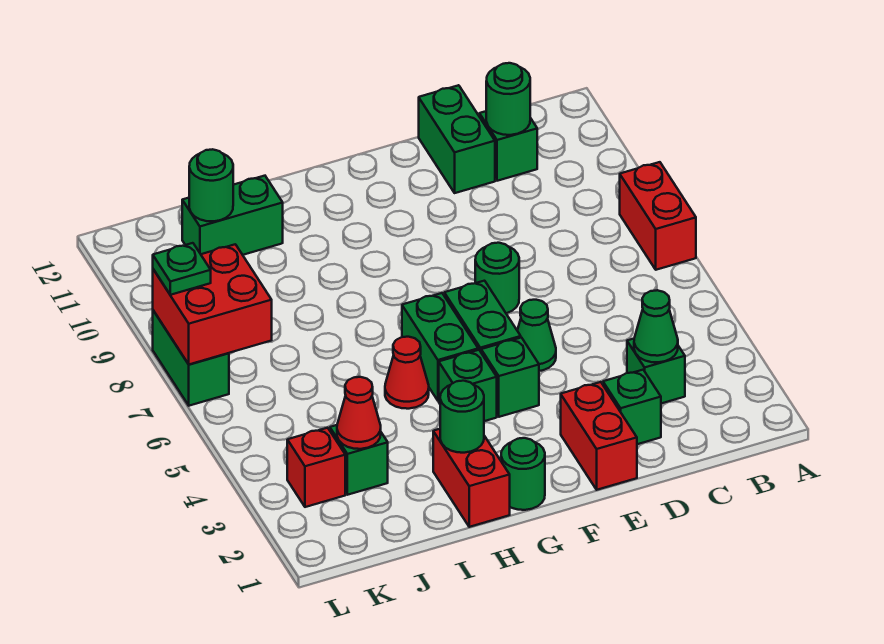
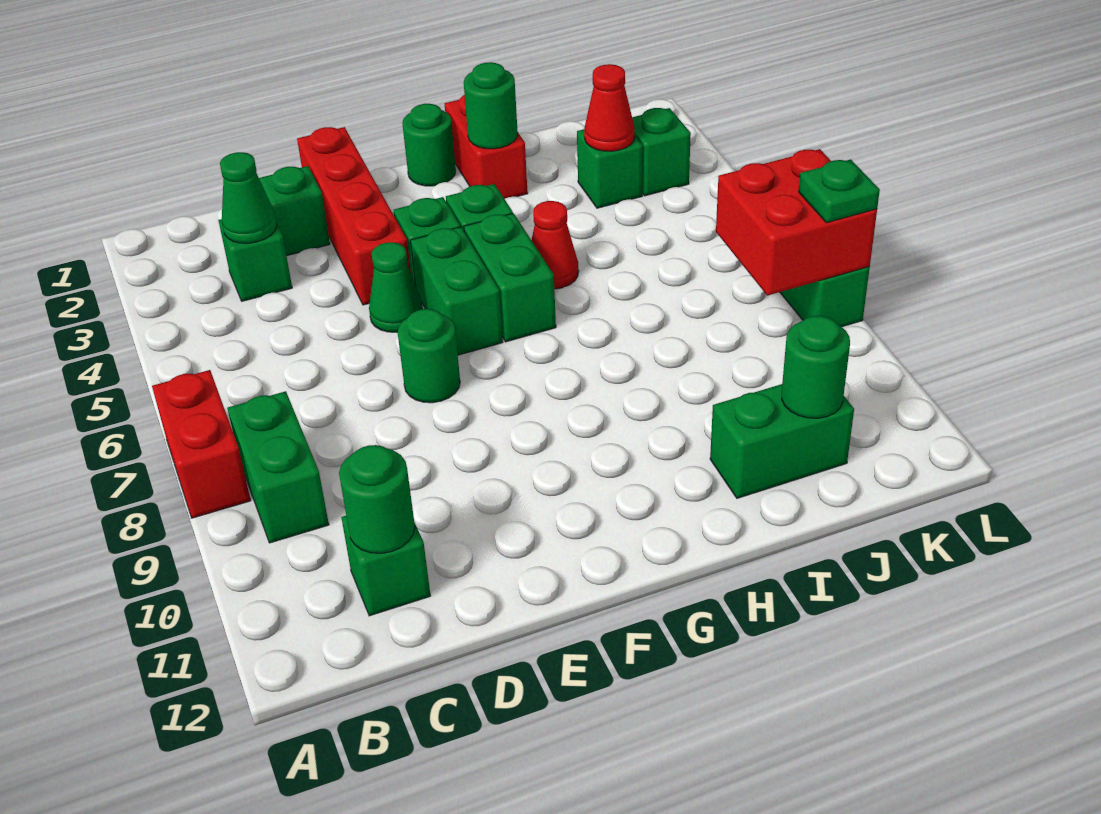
green 1x2 brick [419,85,495,193] -> green 1x2 brick moved to [227,391,329,543]
red 1x2 brick [561,382,637,490] -> red 1x4 brick [297,127,411,305]
red 1x1 brick [287,428,345,507] -> green 1x1 brick [632,108,691,196]

